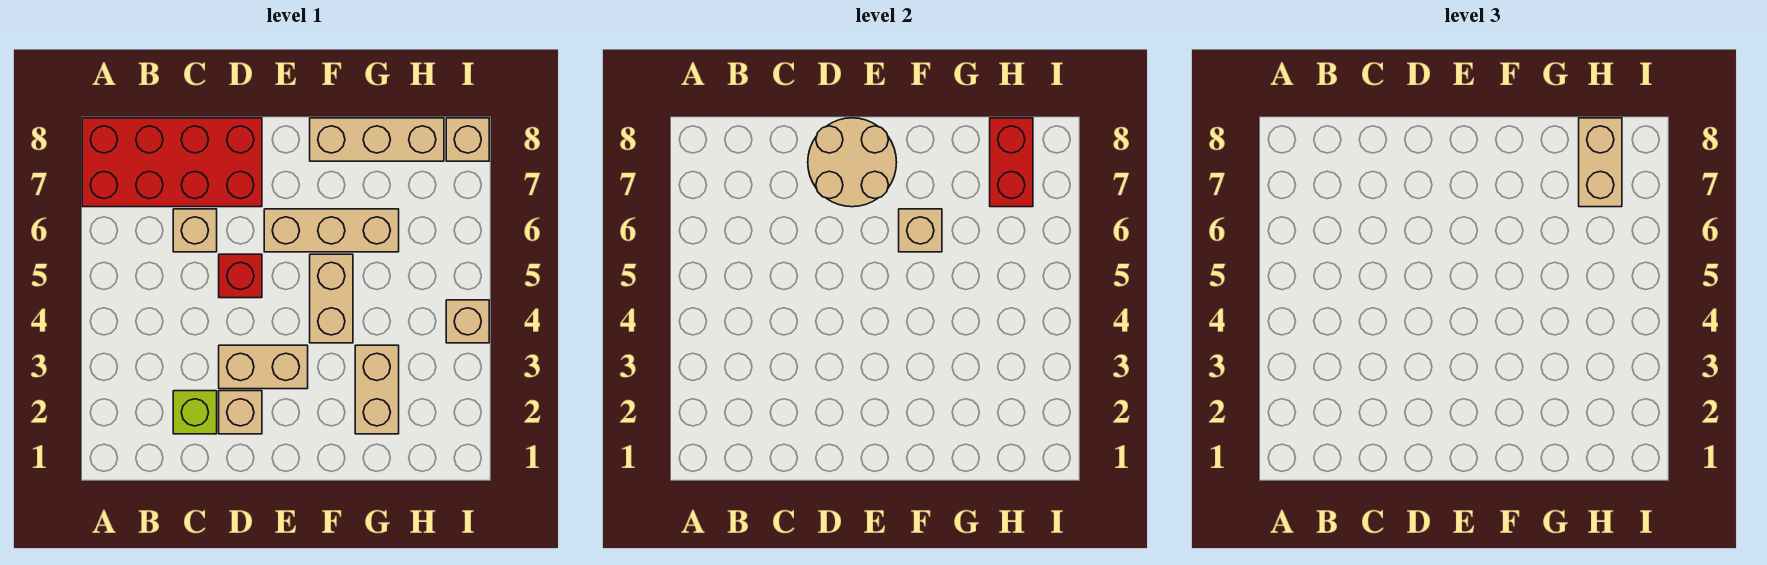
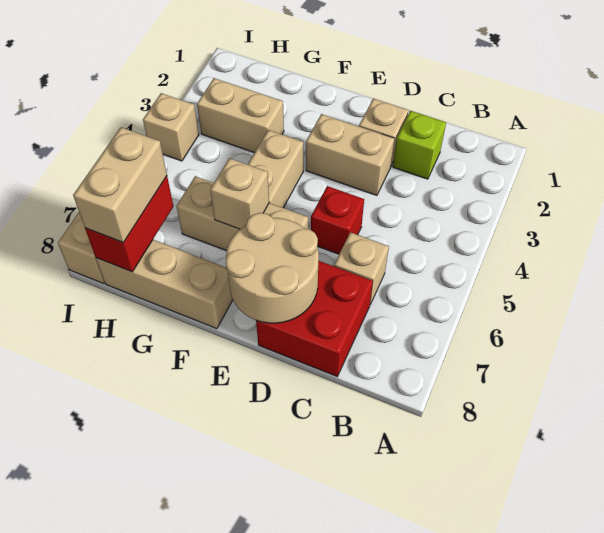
red 2x4 brick [82,118,262,207] -> red 2x2 brick [256,261,373,377]
tan 1x2 brick [355,345,399,434] -> tan 1x2 brick turned to [197,78,284,153]

